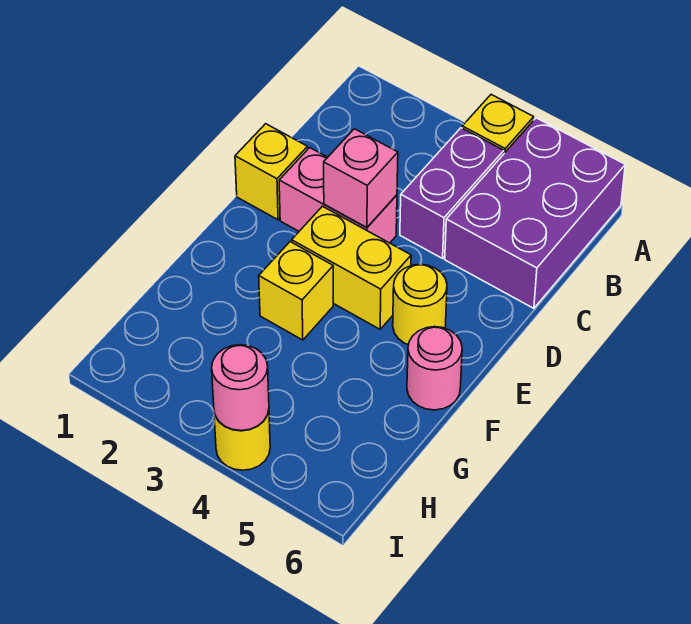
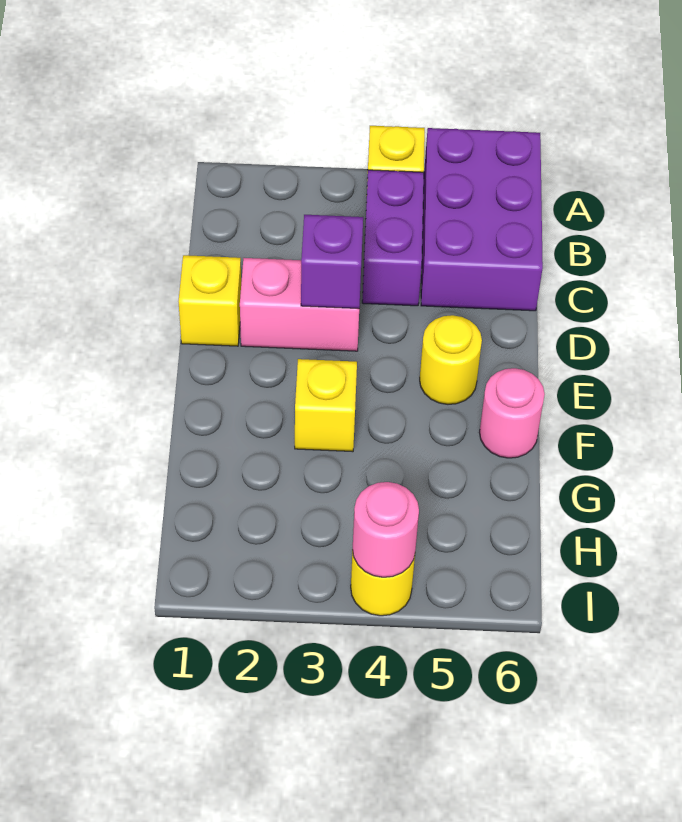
pink 1x1 brick [324,129,398,227] -> purple 1x1 brick [301,215,363,309]
yellow 1x2 brick [292,206,411,329] -> none

